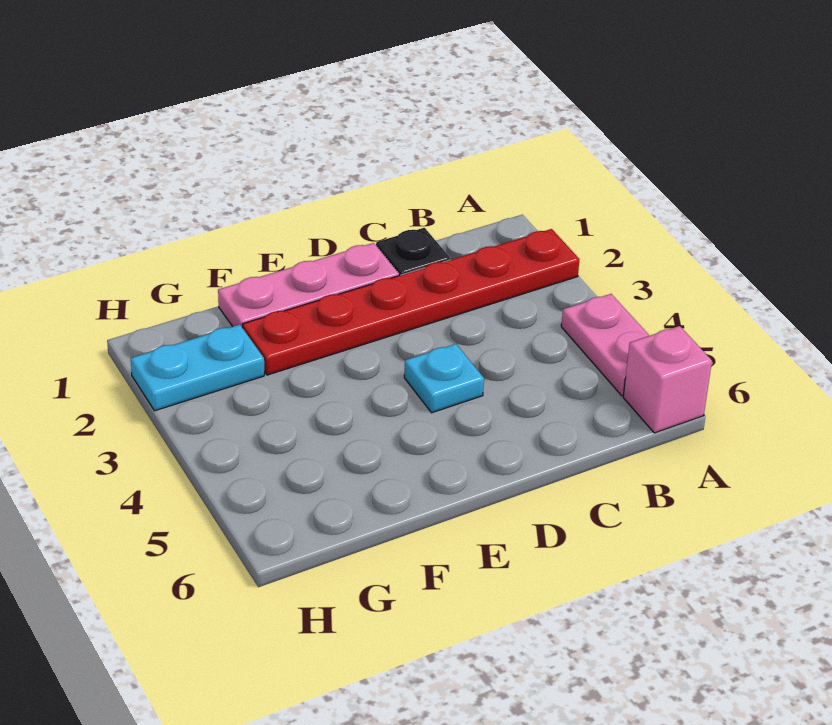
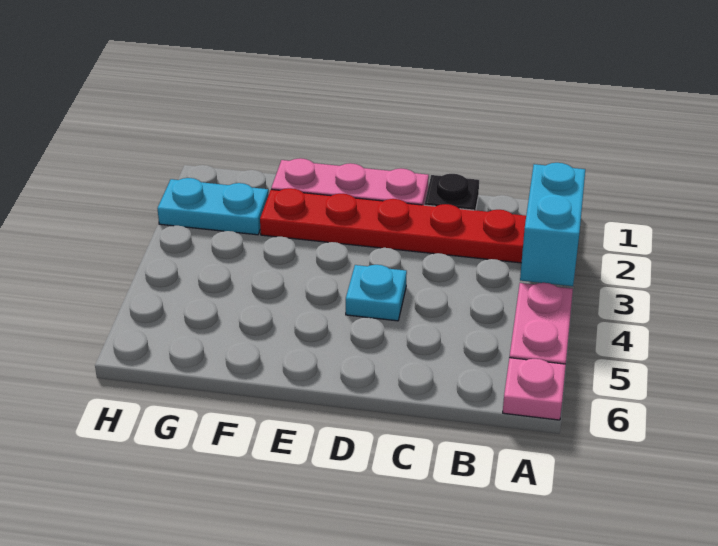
none -> cyan 1x2 brick [520,163,585,286]
pink 1x1 brick [623,326,712,433] -> pink 1x1 plate [503,358,566,420]

